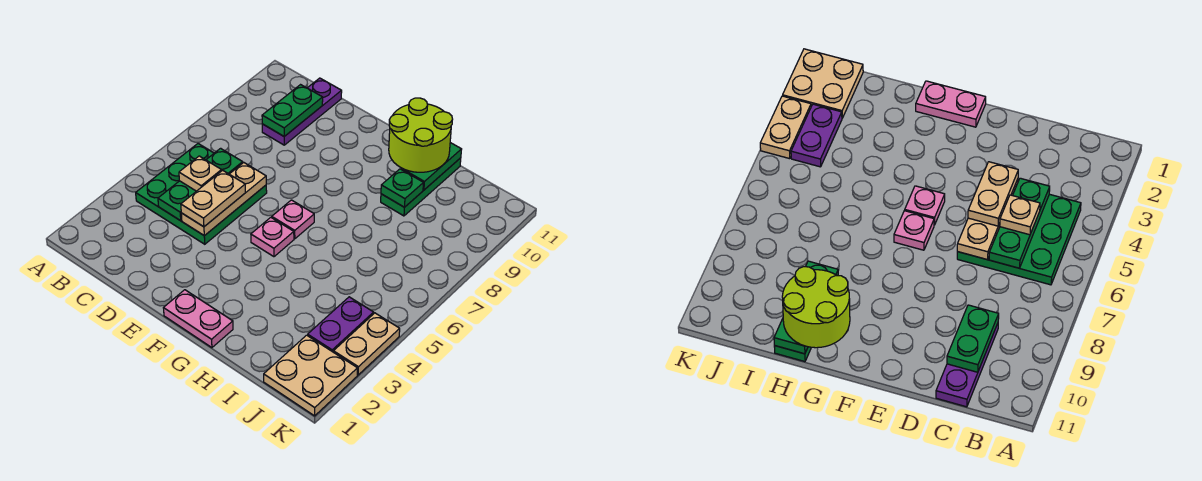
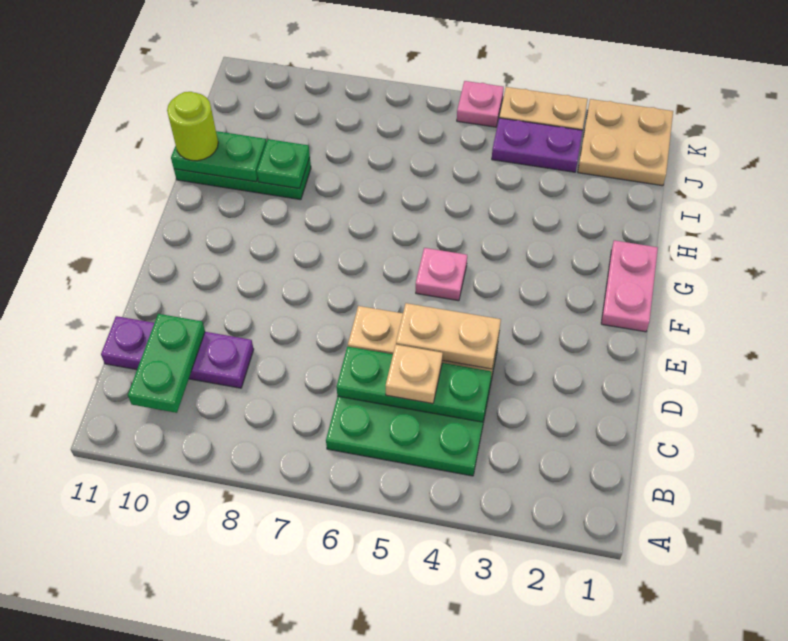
green 1x2 plate [262,85,323,136] -> green 1x2 plate turned to [128,314,205,413]
pink 1x1 plate [272,200,314,239] -> pink 1x1 plate moved to [457,81,504,127]
lime 2x2 round brick [389,98,453,172] -> lime 1x1 round brick [167,92,218,161]

